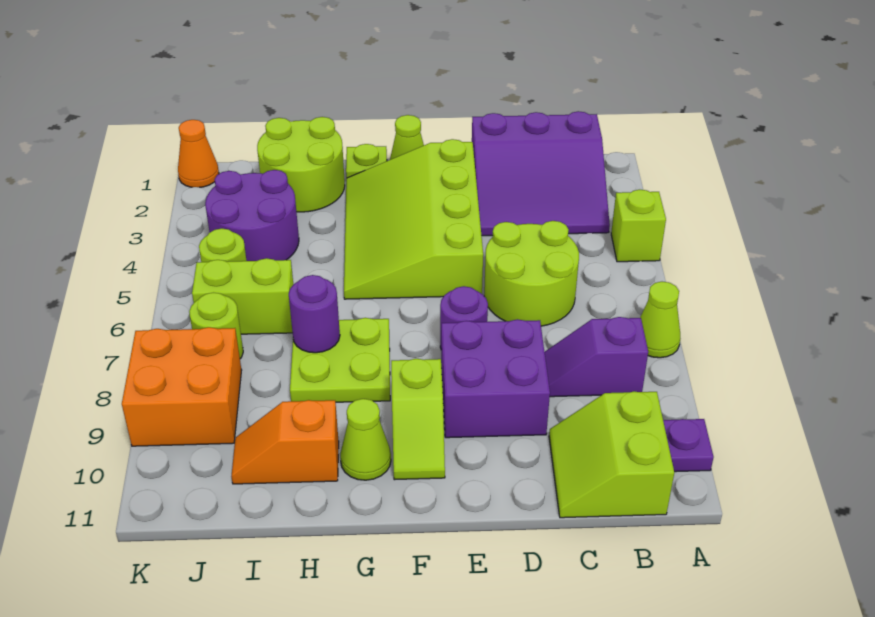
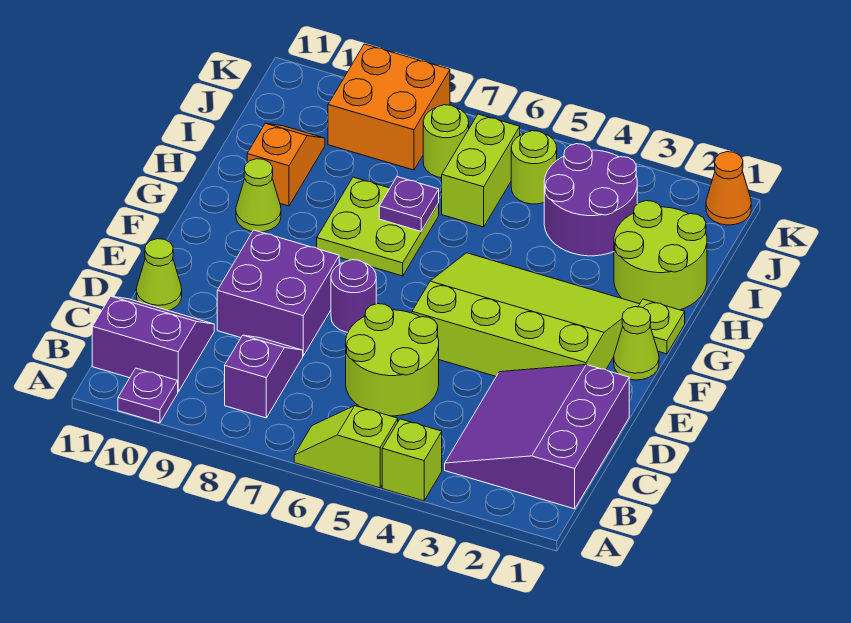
lime 1x1 cone [640,282,680,358] -> lime 1x1 cone moved to [136,239,182,311]
lime 2x2 slope [549,391,674,518] -> purple 2x2 slope [92,296,214,392]
lime 1x2 slope [391,359,445,480] -> lime 1x2 slope moved to [294,406,398,488]
purple 1x1 round brick [289,275,340,353] -> purple 1x1 plate [379,177,439,231]

